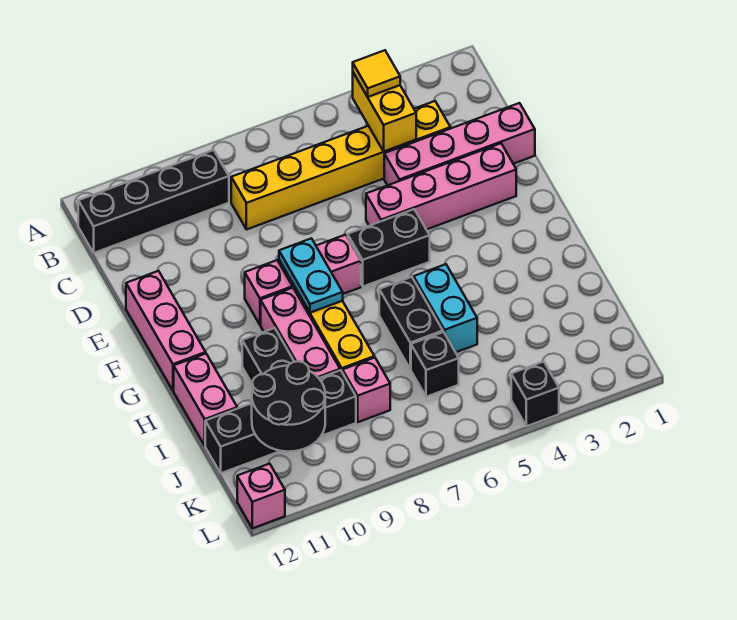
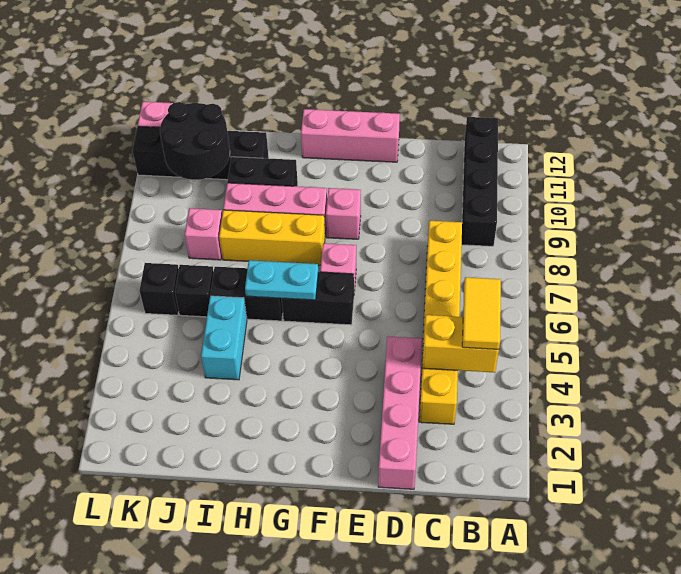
yellow 1x1 tile [353,50,400,97] -> yellow 1x2 tile [462,277,501,349]
pink 1x4 brick [366,143,516,230] -> none
black 1x2 brick [348,209,430,286] -> black 1x2 brick turned to [282,272,354,325]
cyan 1x2 plate [279,238,343,313] -> cyan 1x2 plate moved to [245,260,318,300]
cyan 1x2 brick [414,264,477,352] -> cyan 1x2 brick turned to [201,296,247,380]
pink 1x2 brick [174,354,237,445] -> none
black 1x4 brick [205,370,356,473] -> black 1x4 brick turned to [132,126,269,180]
black 1x1 brick [511,362,559,426] -> black 1x1 brick moved to [140,263,179,315]

